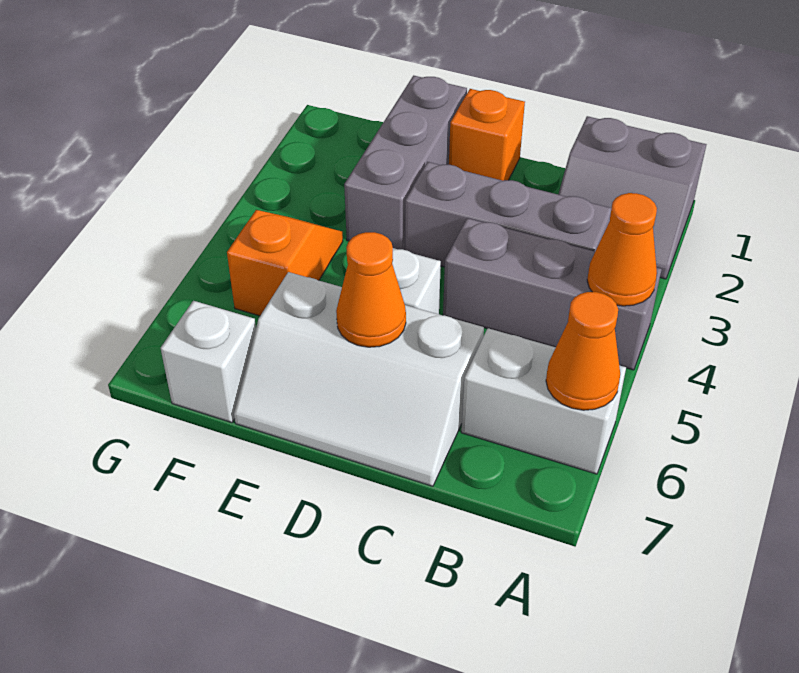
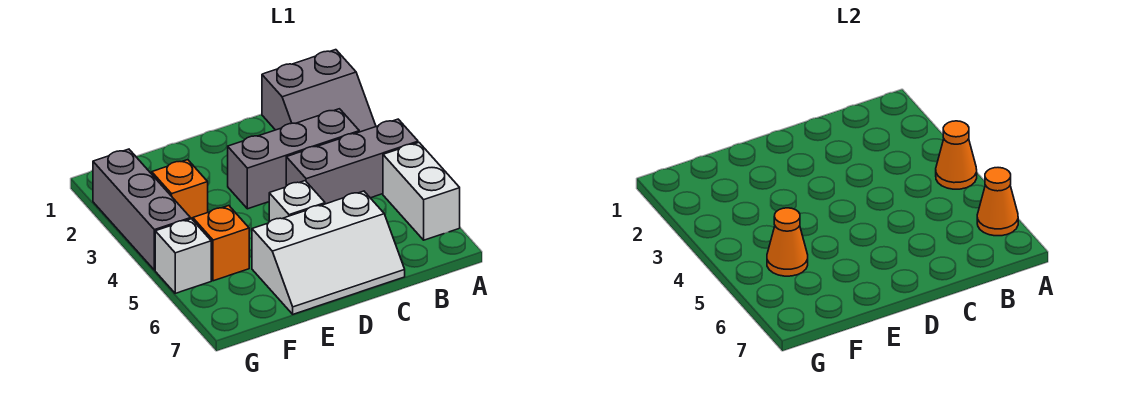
white 1x2 brick [461,328,626,474] -> white 1x2 brick turned to [383,143,460,240]
orange 1x1 brick [449,89,525,181] -> orange 1x1 brick moved to [152,160,208,218]
orange 1x1 cone [336,232,406,347] -> orange 1x1 cone moved to [767,208,808,276]
grey 1x3 brick [344,76,467,250] -> grey 1x3 brick moved to [93,149,191,270]
white 1x1 brick [161,301,256,423] -> white 1x1 brick moved to [155,219,211,293]

